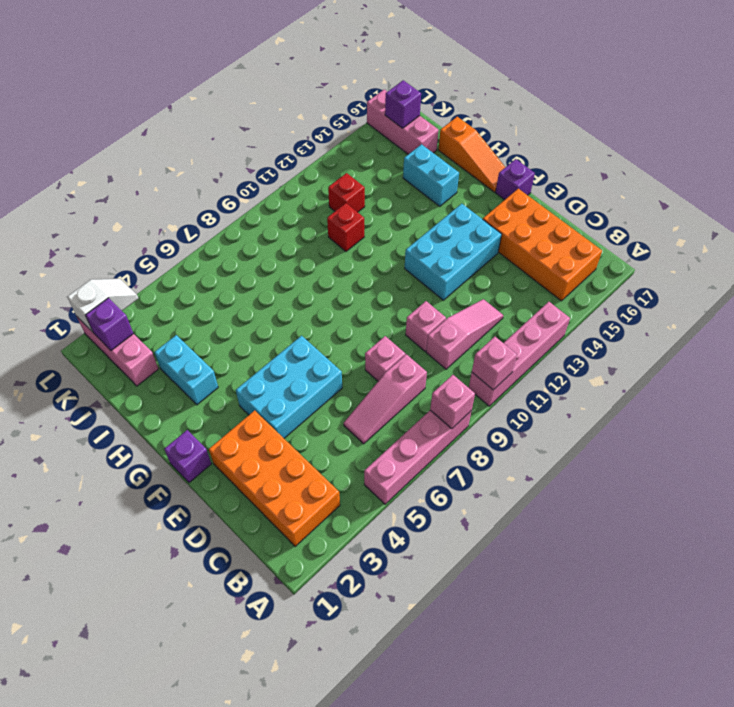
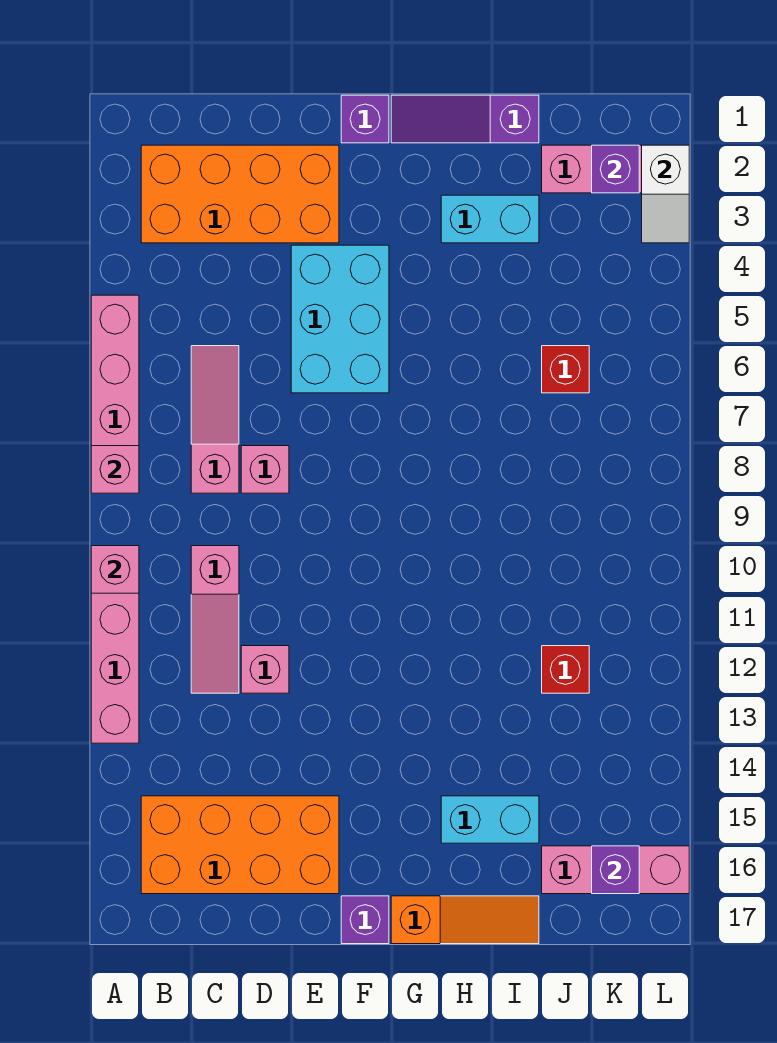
pink 1x1 brick [406,301,446,351] -> pink 1x1 brick moved to [241,646,289,693]
cyan 2x3 brick [405,204,502,300] -> none
none -> purple 1x3 slope [391,95,539,143]
orange 1x3 slope [439,117,505,192] -> orange 1x3 slope turned to [391,896,539,944]
red 1x1 brick [327,203,364,251] -> red 1x1 brick moved to [542,346,589,393]

